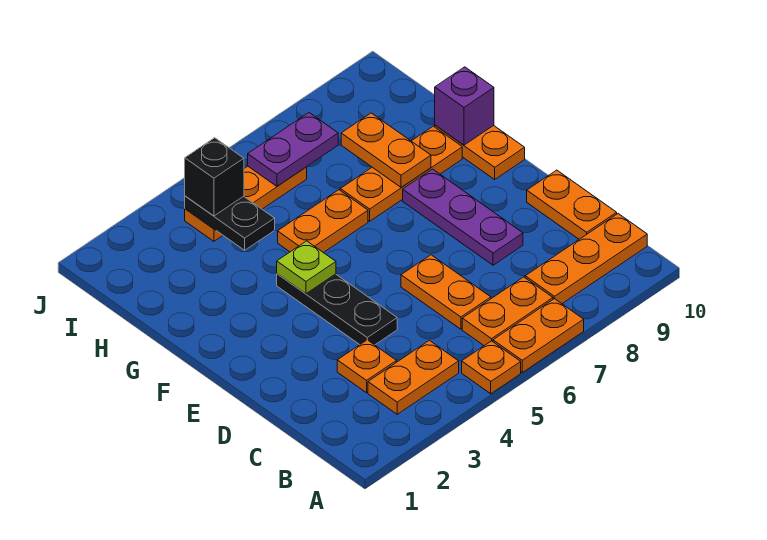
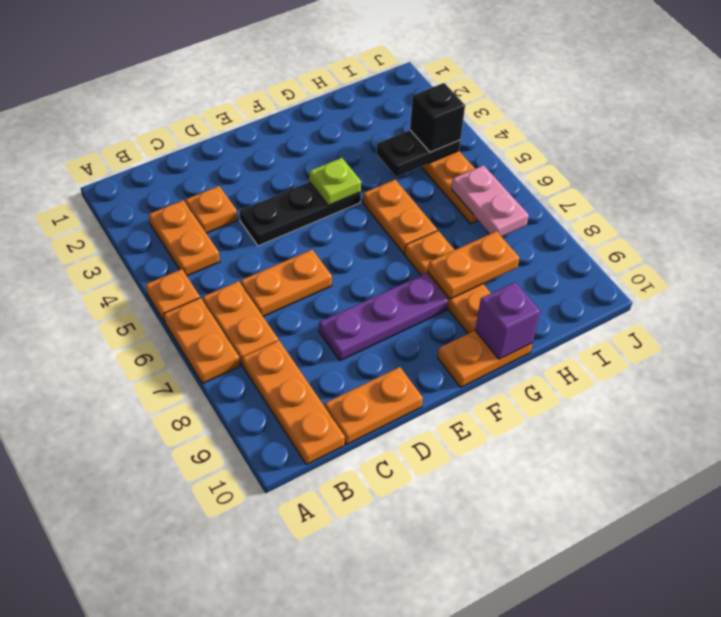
purple 1x2 plate [248,113,338,186] -> pink 1x2 plate [451,165,529,237]

